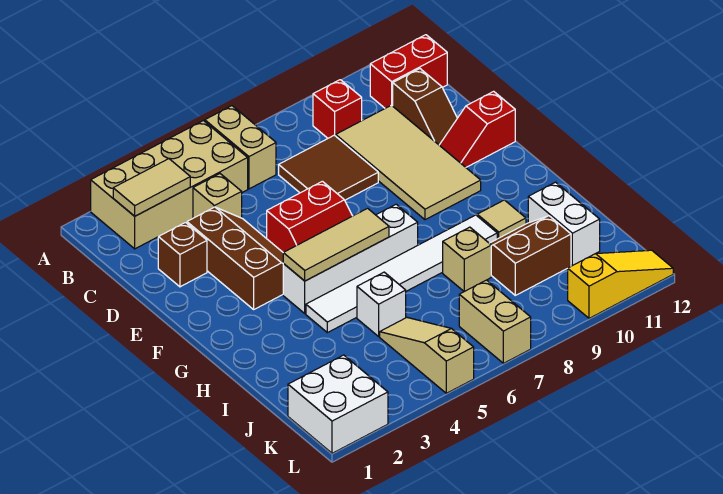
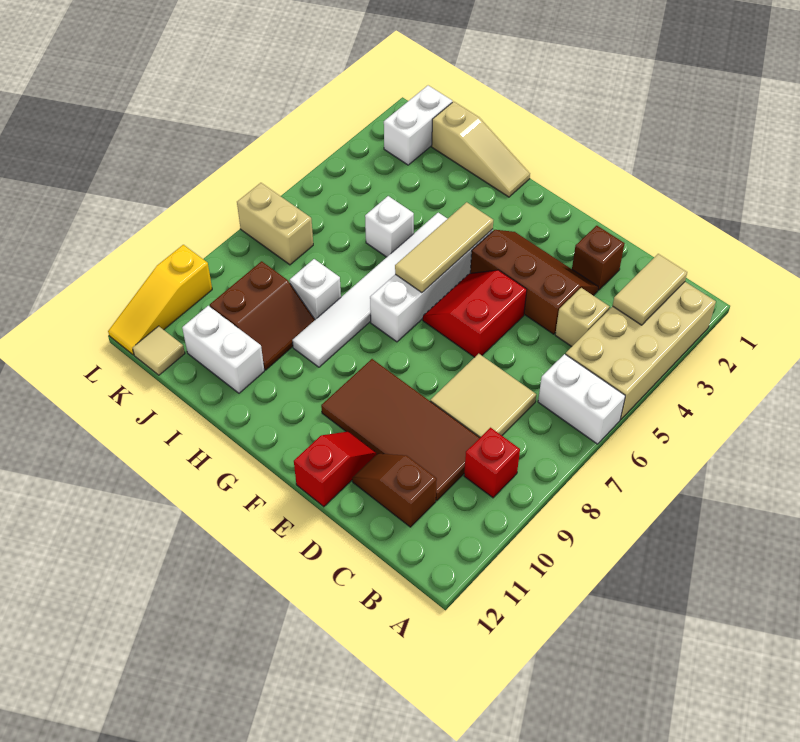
tan 1x2 brick [205,106,276,189] -> white 1x2 brick [538,354,625,444]
red 1x2 brick [370,35,447,108] -> none
brown 2x2 tile [279,135,378,200] -> tan 2x2 tile [430,354,536,437]
tan 2x4 tile [336,105,481,220] -> brown 2x4 tile [321,359,480,501]
brown 2x3 slope [187,207,283,309] -> brown 2x3 slope turned to [470,230,598,334]
tan 1x1 tile [477,200,526,239] -> tan 1x1 tile moved to [133,326,185,375]
tan 1x1 brick [443,227,491,291] -> white 1x1 brick [290,259,341,320]
tan 1x3 slope [380,318,474,393] -> tan 1x3 slope moved to [432,102,530,197]
white 2x2 brick [288,355,388,453] -> white 1x2 brick [384,85,452,165]

